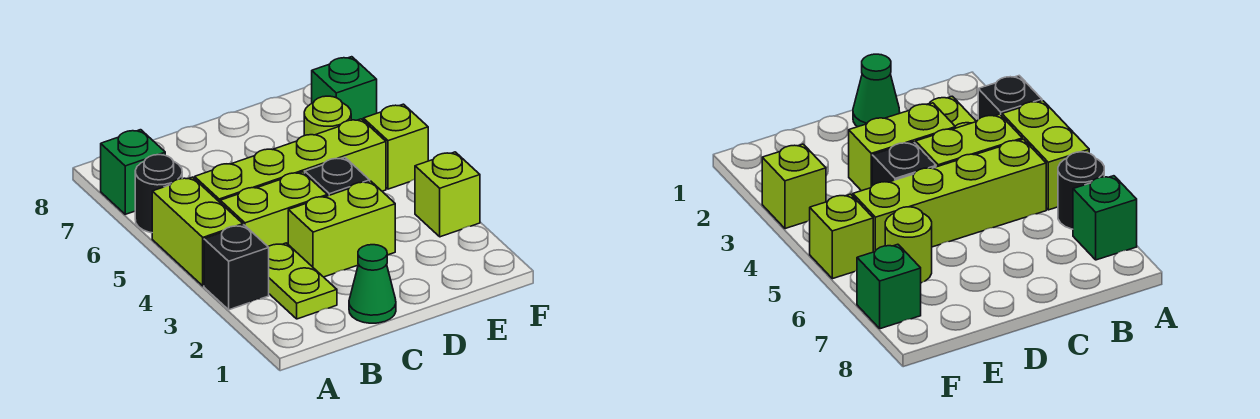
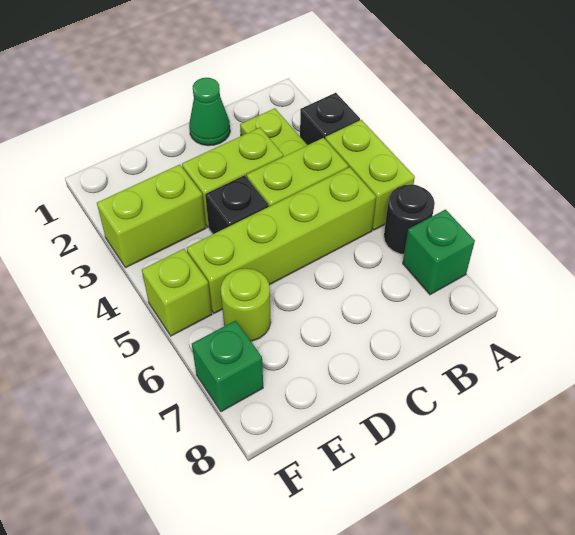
lime 1x1 brick [415,152,480,237] -> lime 1x2 brick [97,164,206,268]

